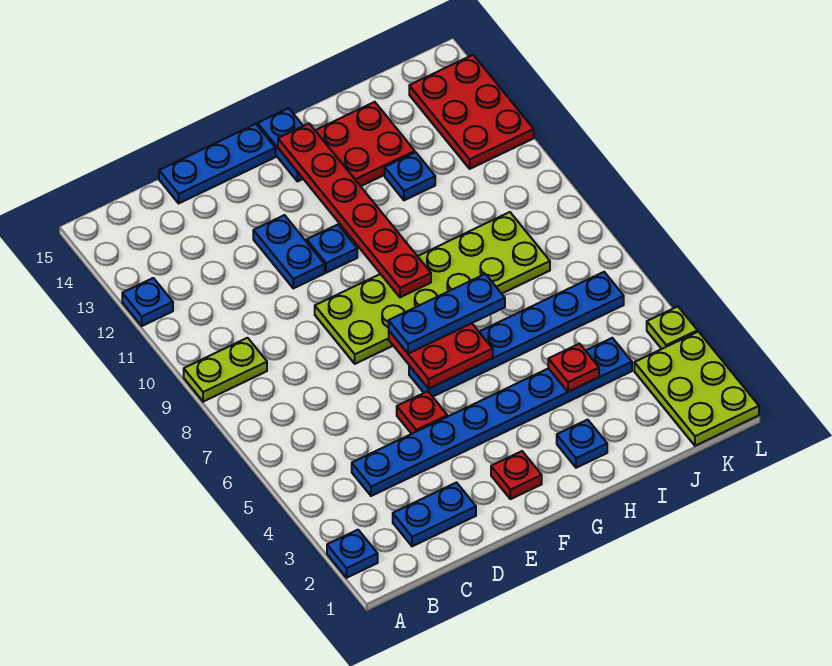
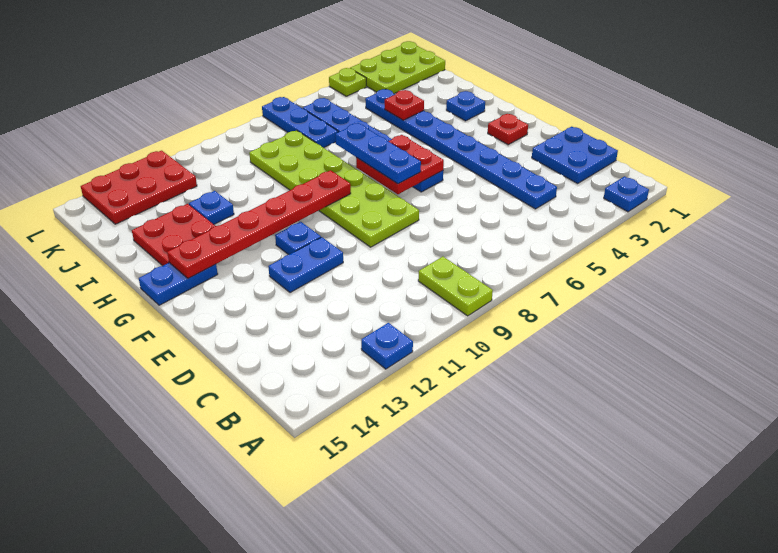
blue 1x2 plate [393,483,476,546] -> blue 2x2 plate [532,127,618,184]
blue 1x3 plate [159,124,275,203] -> blue 1x3 plate moved to [262,97,338,148]
red 1x1 plate [397,391,447,434] -> none

